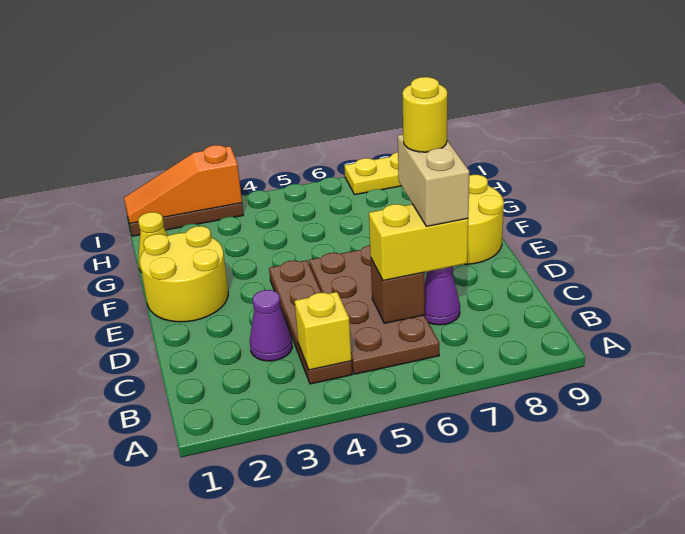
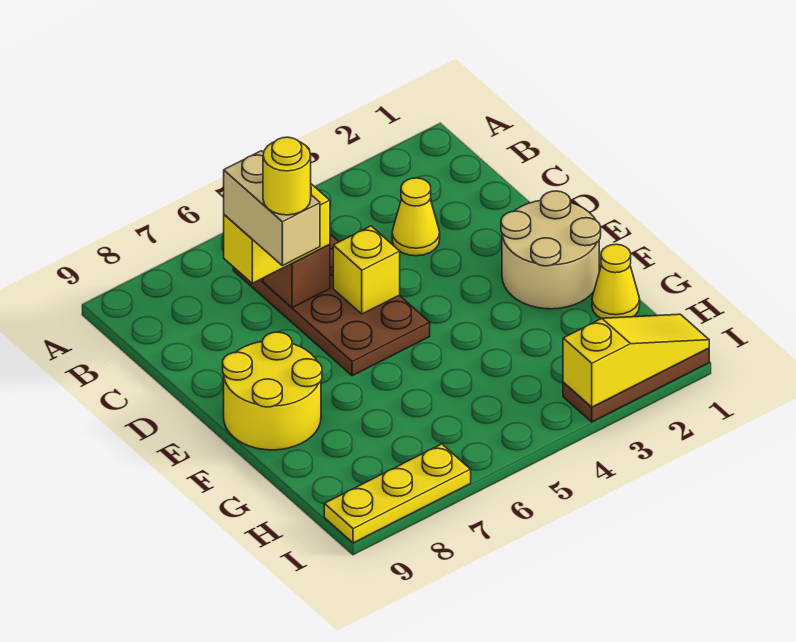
brown 1x4 plate [269,260,352,384] -> none
yellow 1x1 brick [295,292,351,370] -> yellow 1x1 brick moved to [333,226,400,314]
purple 1x1 cone [250,290,292,361] -> yellow 1x1 cone [392,178,440,256]
purple 1x1 cone [424,267,460,325] -> none
yellow 2x2 round brick [140,226,228,322] -> tan 2x2 round brick [501,191,601,309]
orange 1x3 slope [124,145,242,223] -> yellow 1x3 slope [563,314,709,407]

